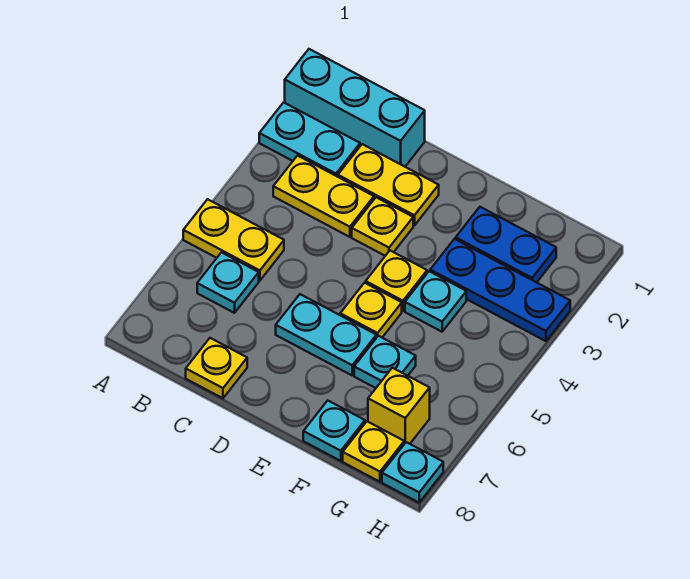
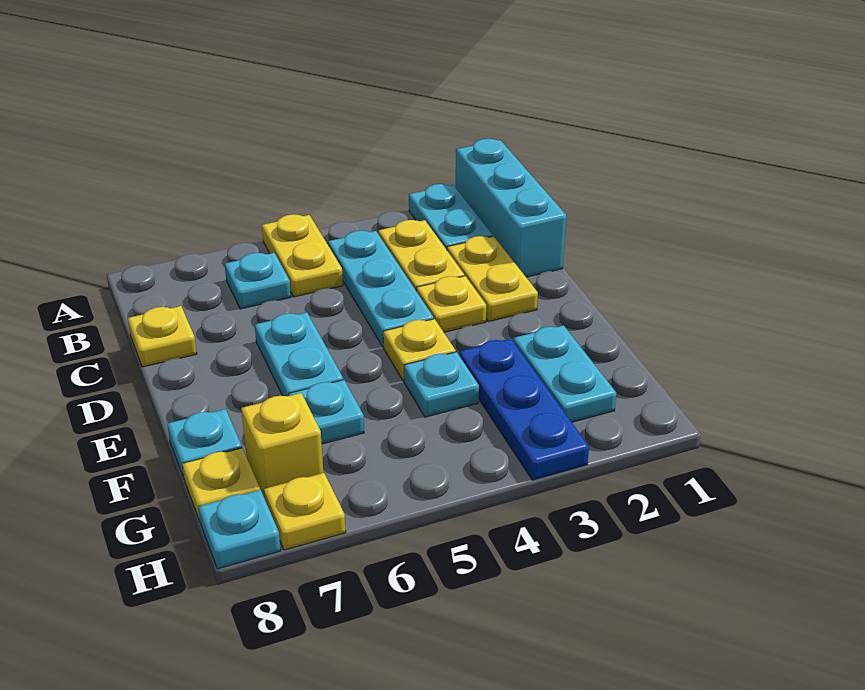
none -> cyan 1x3 plate [328,231,434,347]
yellow 1x1 plate [340,283,402,338] -> yellow 1x1 plate moved to [264,473,346,550]
blue 1x2 plate [456,207,556,282] -> cyan 1x2 plate [513,325,616,422]

